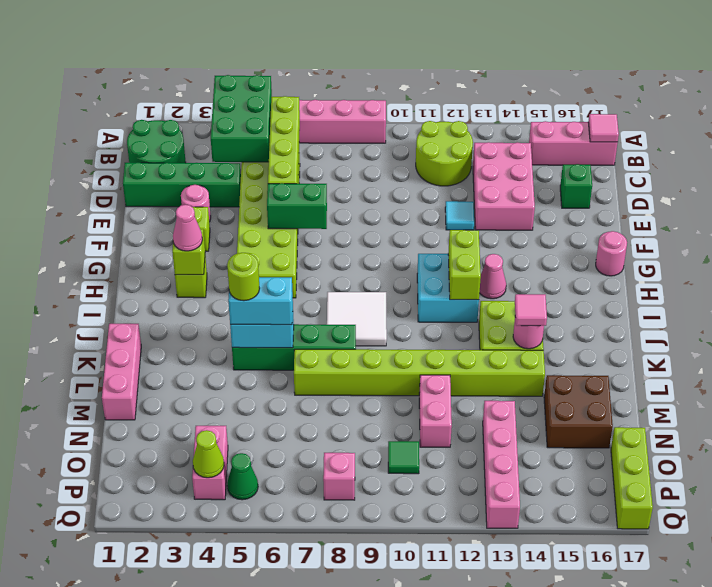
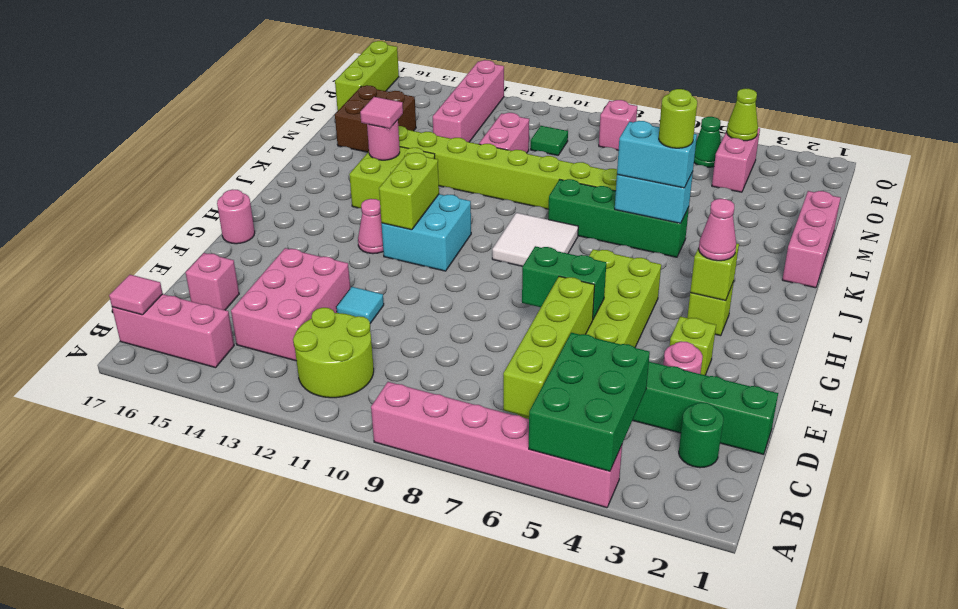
green 2x2 round brick [127,120,186,163] -> green 1x1 round brick [679,402,724,468]
green 1x1 brick [560,164,592,208] -> pink 1x1 brick [186,253,239,310]

